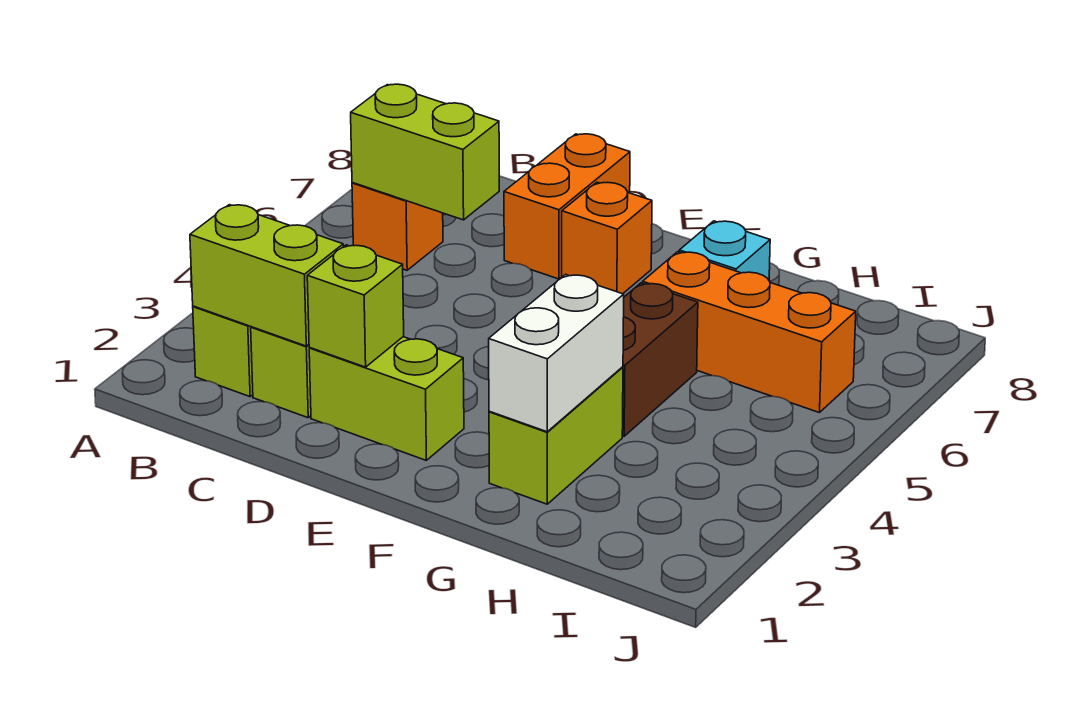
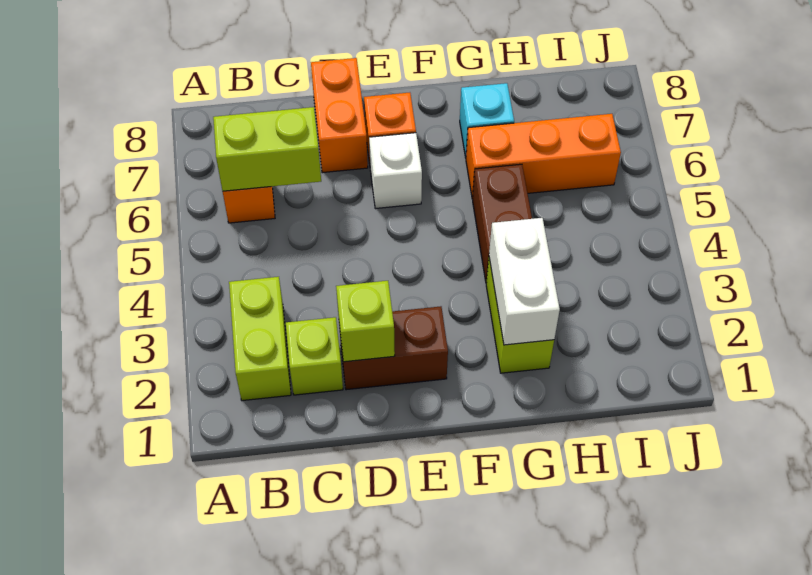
lime 1x2 brick [190,205,343,346] -> none
lime 1x2 brick [309,337,464,460] -> brown 1x2 brick [339,306,448,390]
none -> white 1x1 brick [369,133,422,209]

